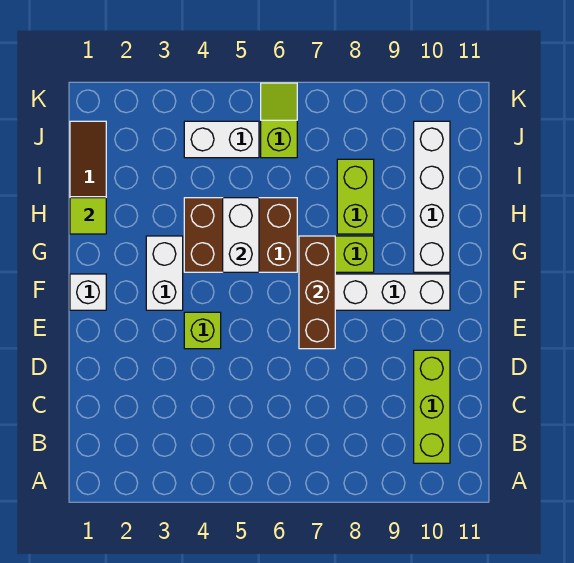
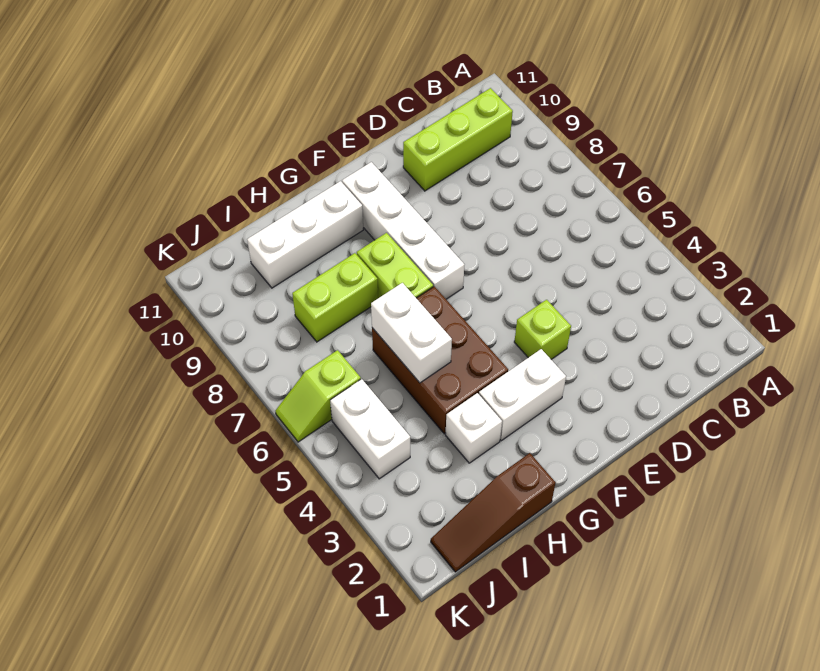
brown 1x3 brick [299,236,335,349] -> none
white 1x1 brick [70,274,106,310] -> white 1x1 brick moved to [445,393,502,463]
white 1x2 brick [223,198,259,272] -> white 1x2 brick turned to [371,283,452,383]
white 1x4 brick [414,121,450,272] -> white 1x3 brick [247,181,363,288]
lime 1x1 tile [70,198,106,234] -> none

